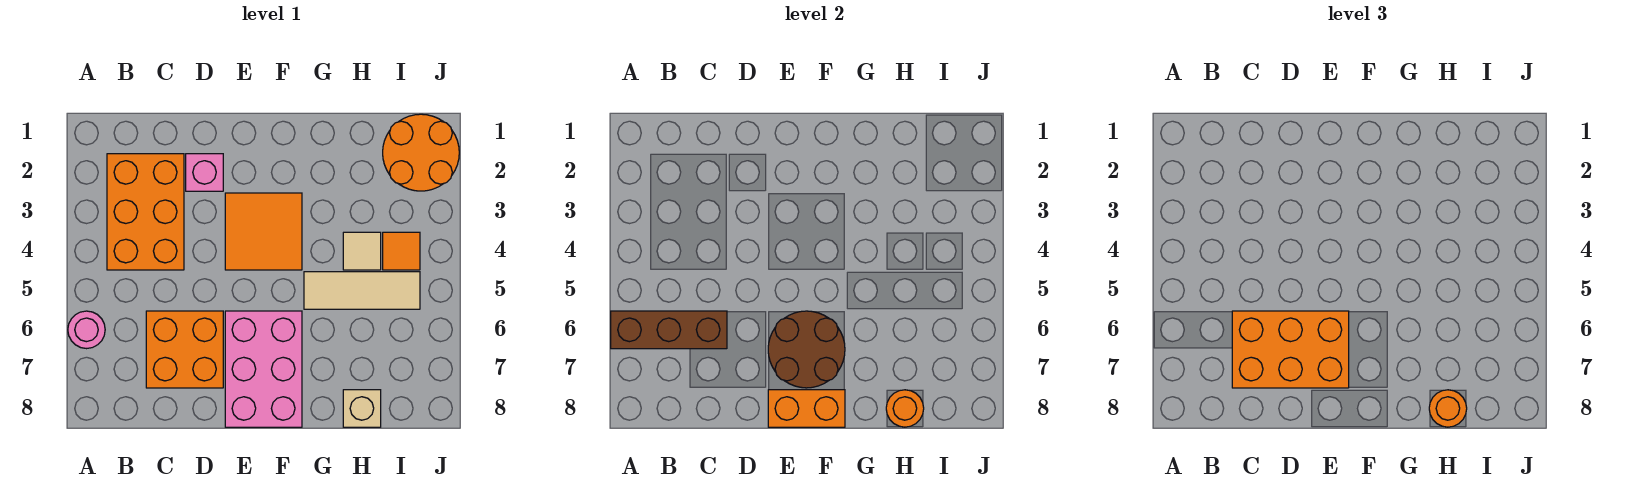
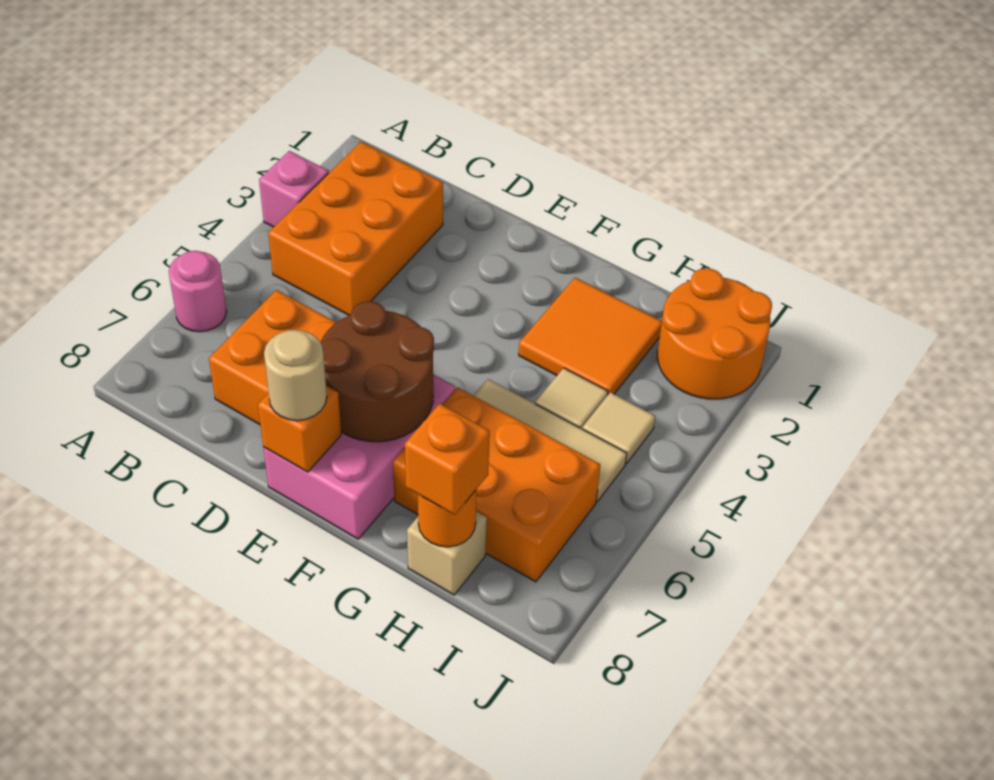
brown 1x3 brick [611,311,727,349] -> none
orange 2x3 brick [1232,311,1349,388] -> orange 2x3 brick moved to [393,387,600,582]
pink 1x1 brick [186,154,223,191] -> pink 1x1 brick moved to [259,151,329,227]
orange 2x2 tile [225,193,302,270] -> orange 2x2 tile moved to [519,278,662,394]
orange 1x2 brick [768,390,845,427] -> orange 1x1 brick [258,386,341,472]
none -> tan 1x1 round brick [264,330,327,421]
orange 1x1 round brick [1429,390,1467,427] -> orange 1x1 brick [405,403,490,515]
orange 1x1 tile [383,232,420,270] -> tan 1x1 tile [582,392,655,464]

